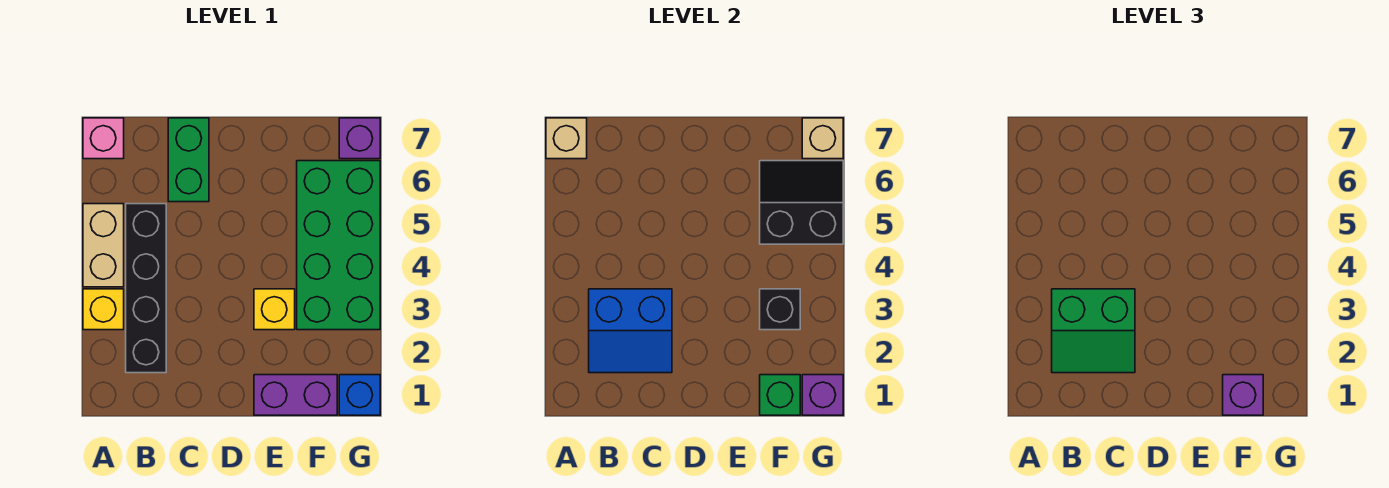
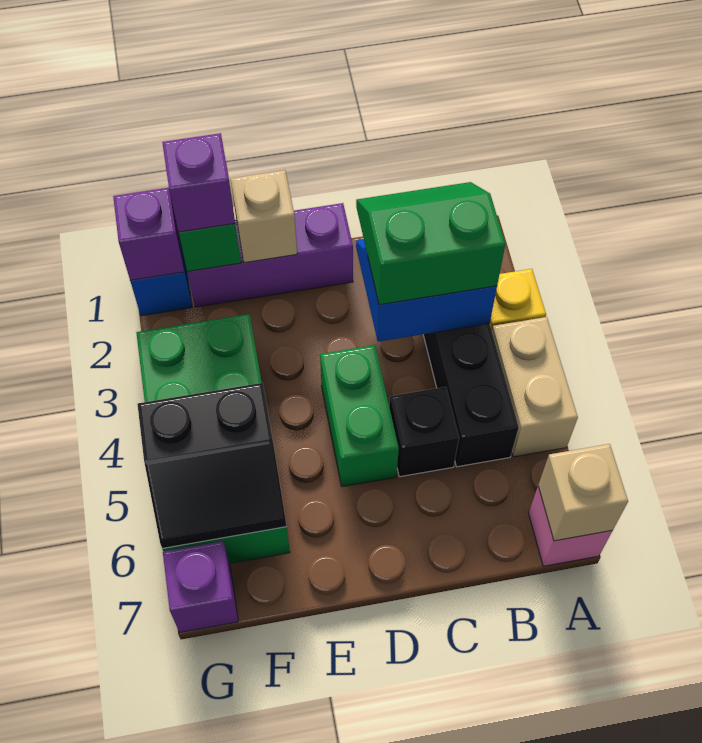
green 1x2 brick [168,118,209,202] -> green 1x2 brick moved to [320,345,399,487]
purple 1x2 brick [254,375,337,415] -> purple 1x3 brick [187,203,353,307]
yellow 1x1 brick [254,289,295,330] -> none
black 1x1 brick [760,289,800,330] -> black 1x1 brick moved to [389,387,459,477]
tan 1x1 brick [802,118,843,159] -> tan 1x1 brick moved to [231,170,297,263]

